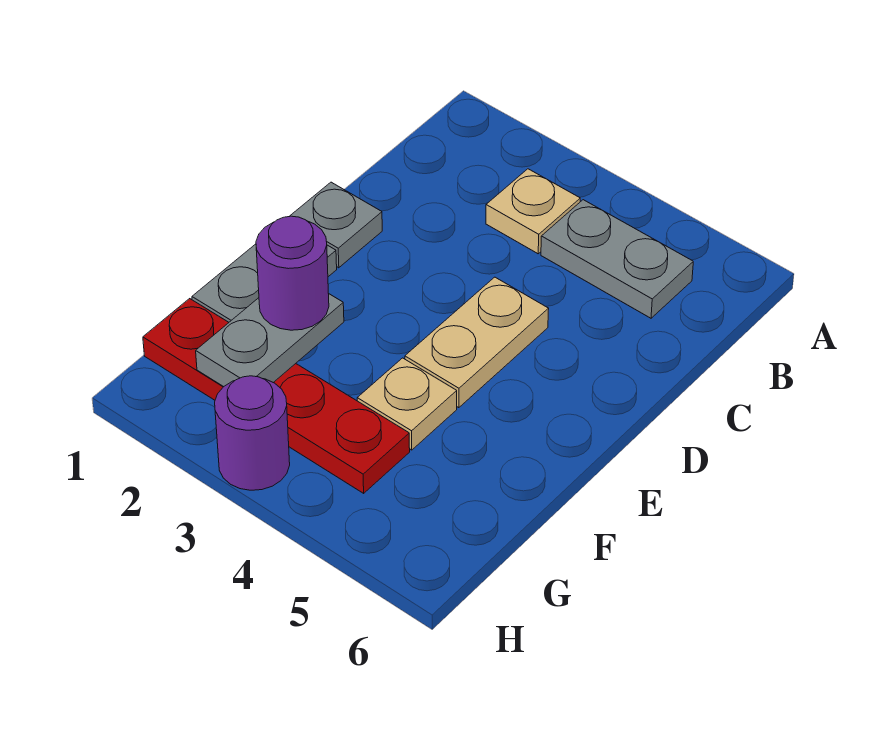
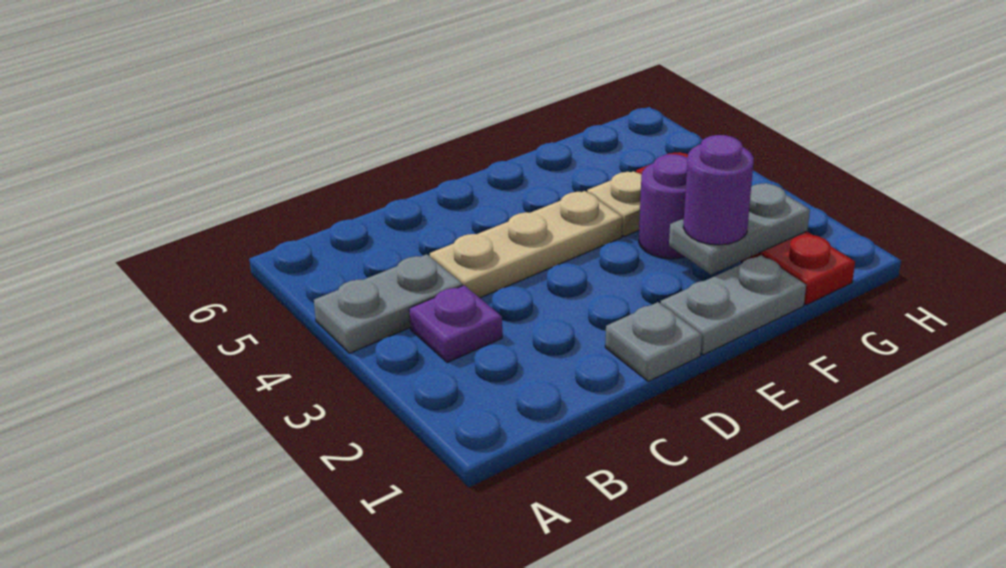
tan 1x1 plate [486,169,580,254] -> purple 1x1 plate [409,285,502,363]
grey 1x2 plate [541,200,693,318] -> grey 1x2 plate turned to [314,254,463,353]
tan 1x2 plate [405,277,549,408] -> tan 1x3 plate [430,191,623,298]
purple 1x1 round brick [215,376,290,490] -> purple 1x1 round brick moved to [639,154,688,259]

